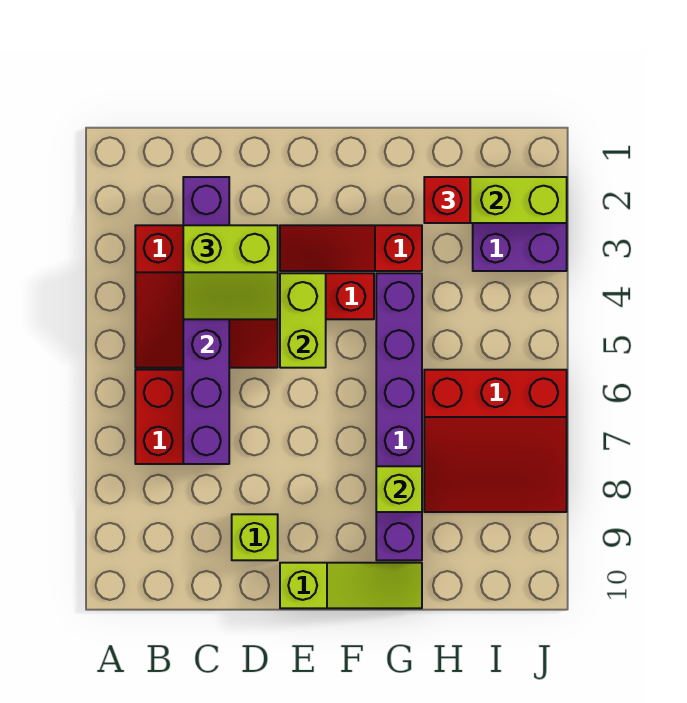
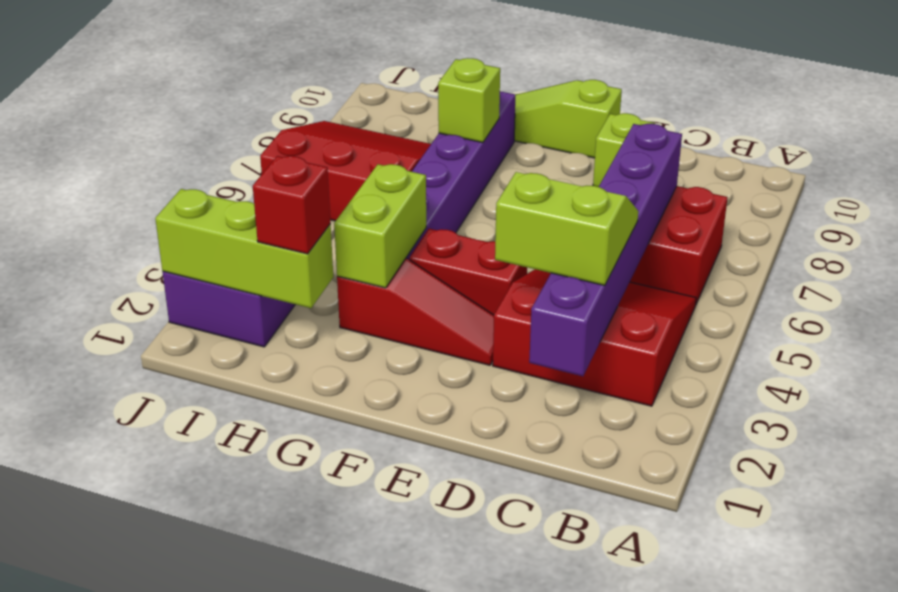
lime 1x2 brick [280,273,326,368] -> lime 1x2 brick moved to [334,164,426,288]

